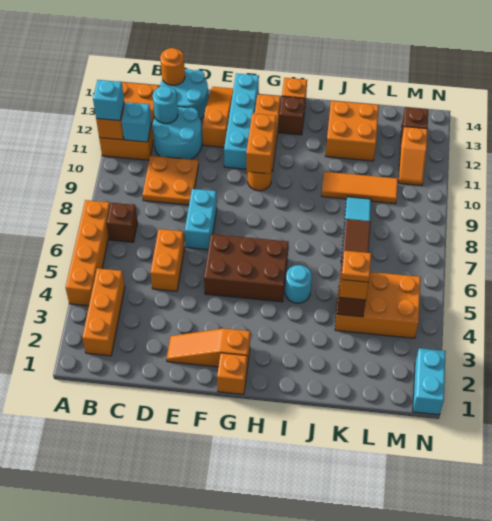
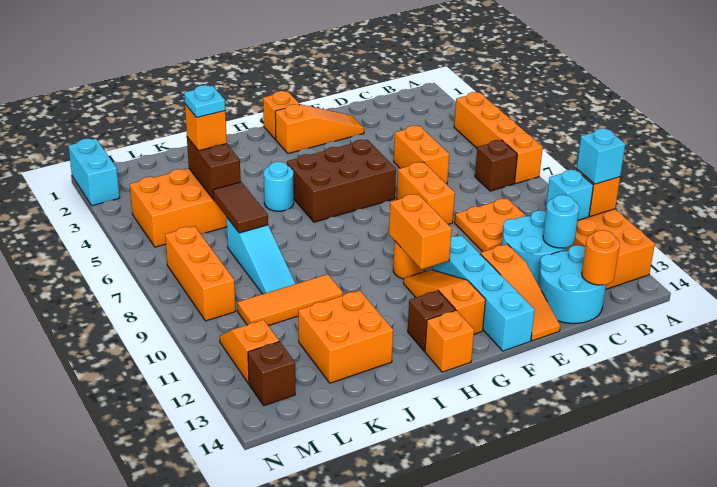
orange 1x3 brick [82,268,125,356] -> orange 1x3 brick moved to [165,226,236,321]
cyan 1x2 brick [185,189,217,250] -> orange 1x2 brick [397,162,455,224]
orange 1x1 plate [341,251,371,282] -> cyan 1x1 plate [184,85,225,118]

